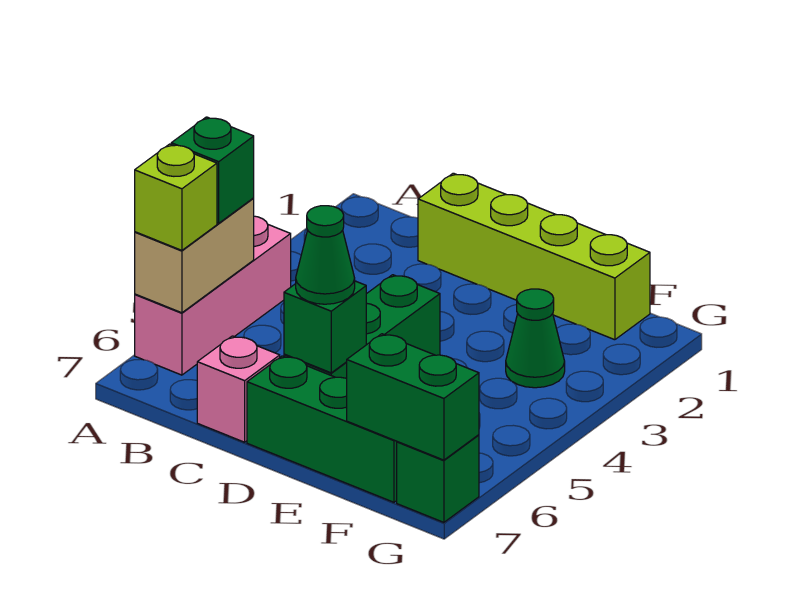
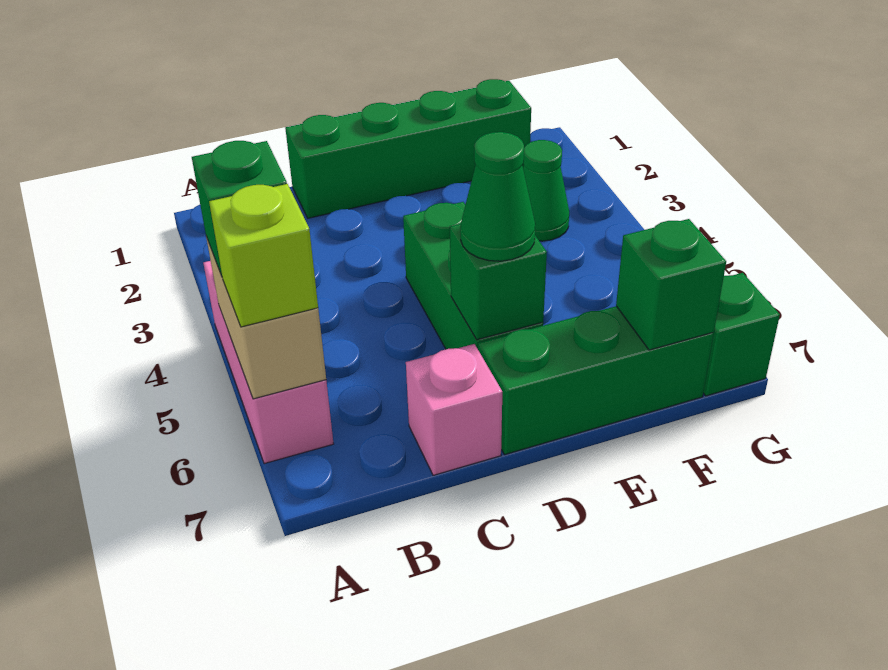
lime 1x4 brick [418,173,650,340] -> green 1x4 brick [285,79,531,218]
green 1x2 brick [347,334,479,460] -> green 1x1 brick [616,219,726,350]

